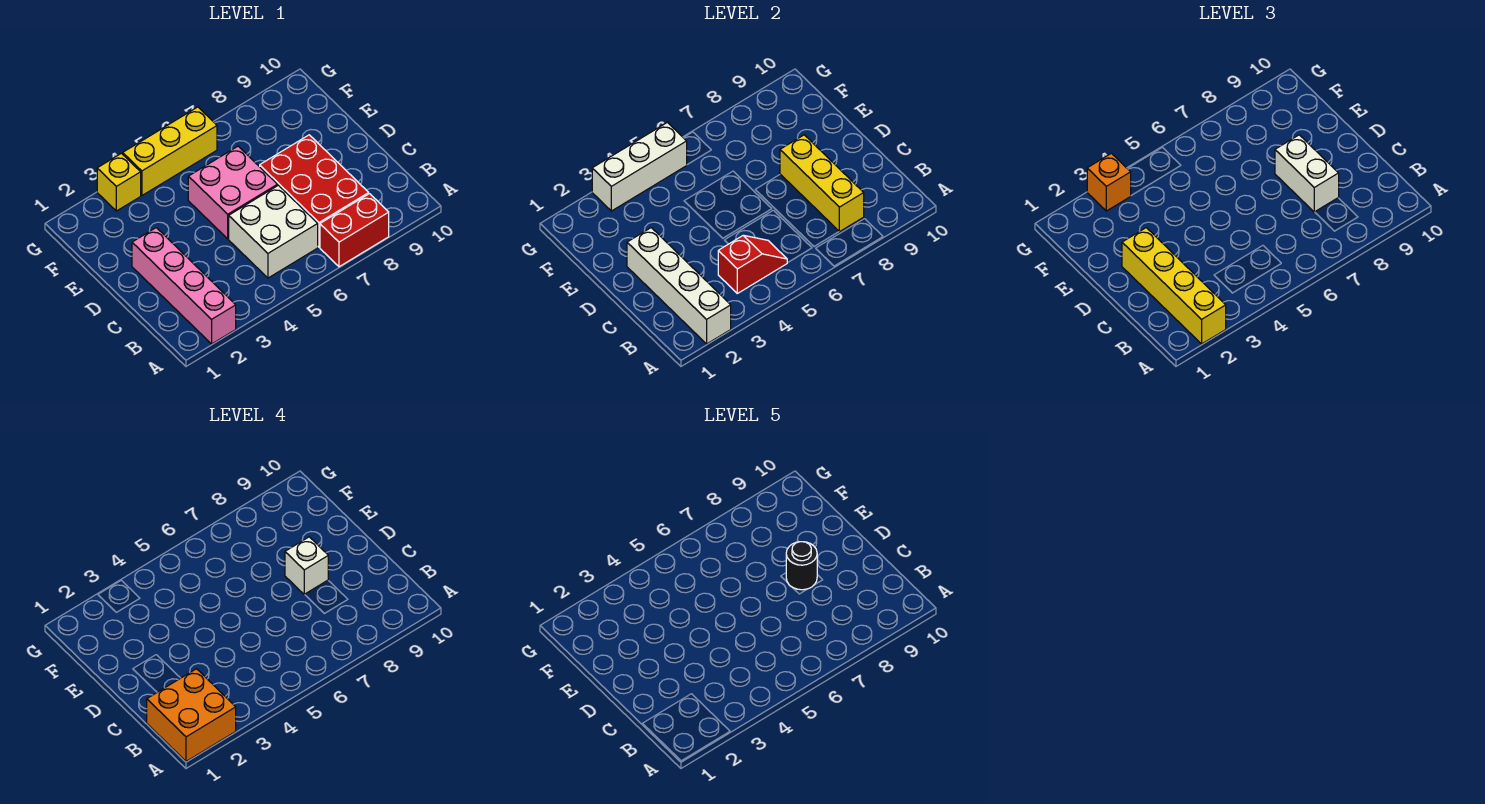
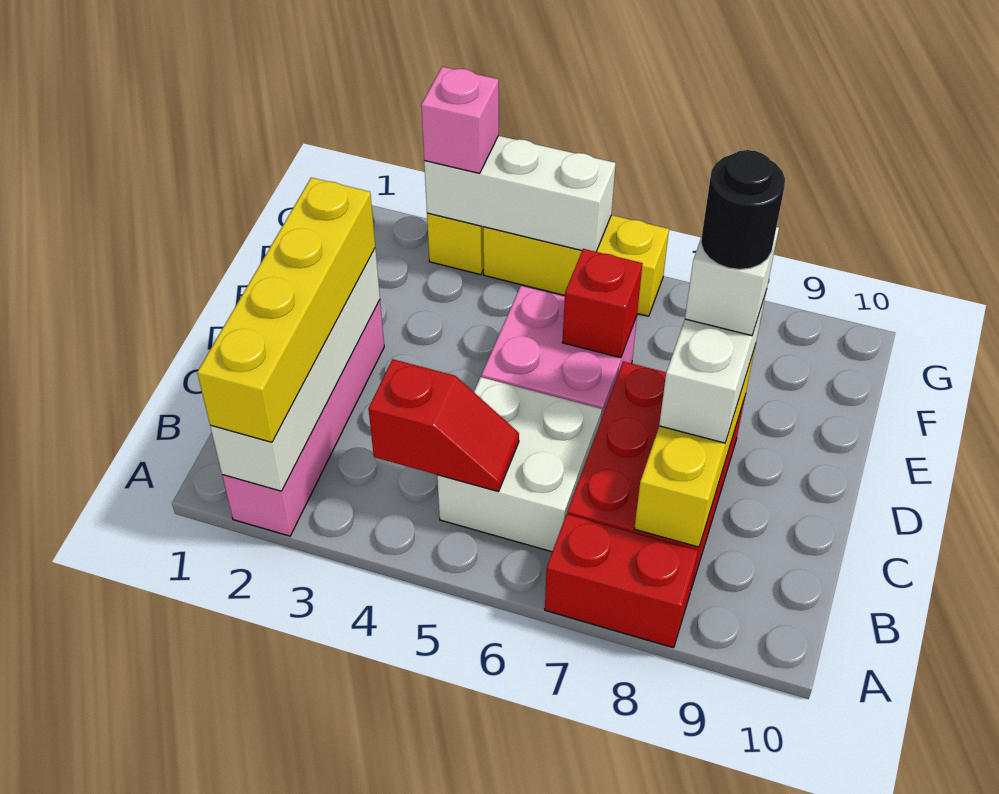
orange 2x2 brick [147,669,236,761] -> none
none -> red 1x1 brick [562,249,643,358]
orange 1x1 brick [1087,153,1131,211] -> pink 1x1 brick [421,67,499,173]

